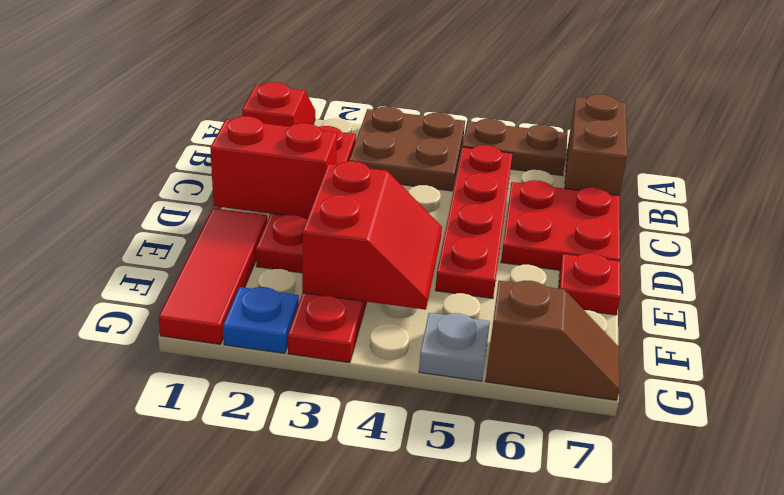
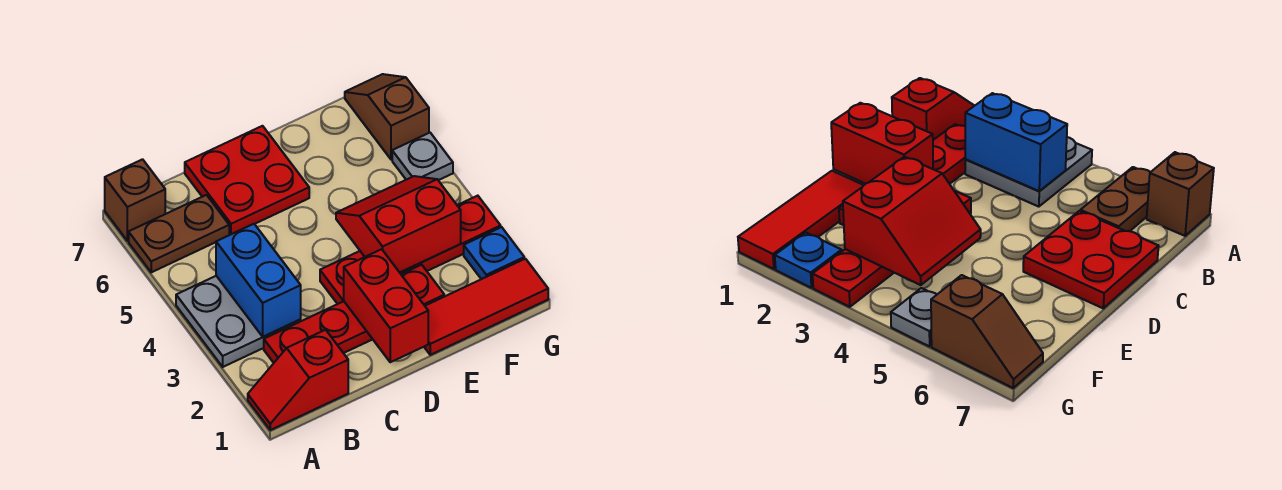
brown 2x2 plate [349,107,465,191] -> grey 2x2 plate [176,276,301,367]
brown 1x2 plate [463,119,567,176] -> brown 1x2 plate turned to [129,195,229,272]
brown 1x2 brick [565,94,627,195] -> brown 1x1 brick [105,159,165,241]
none -> blue 1x2 brick [216,224,301,337]
red 1x4 plate [435,145,512,298] -> none
red 1x1 plate [559,253,621,315] -> none

